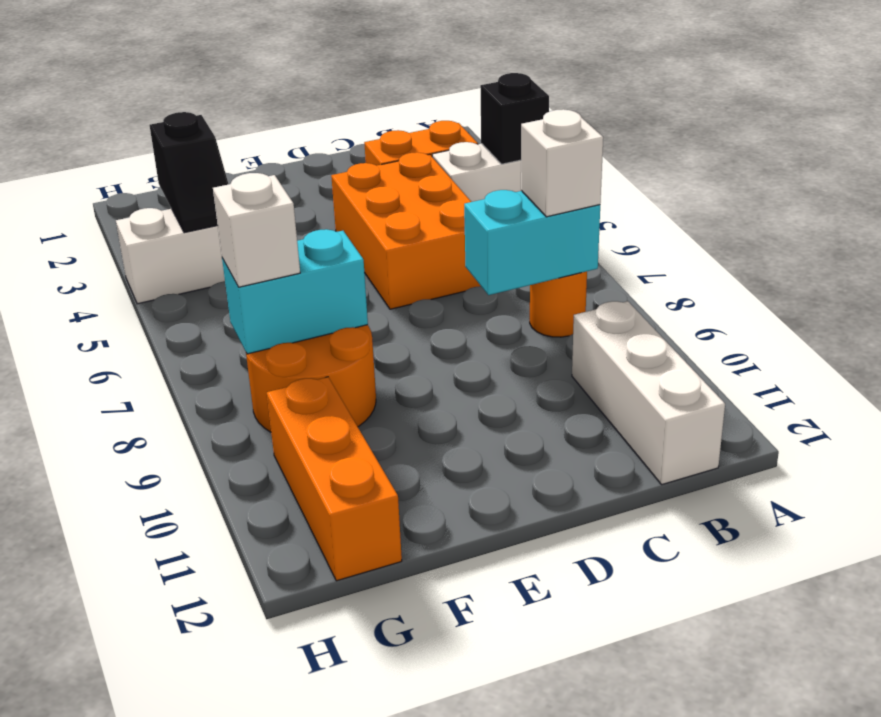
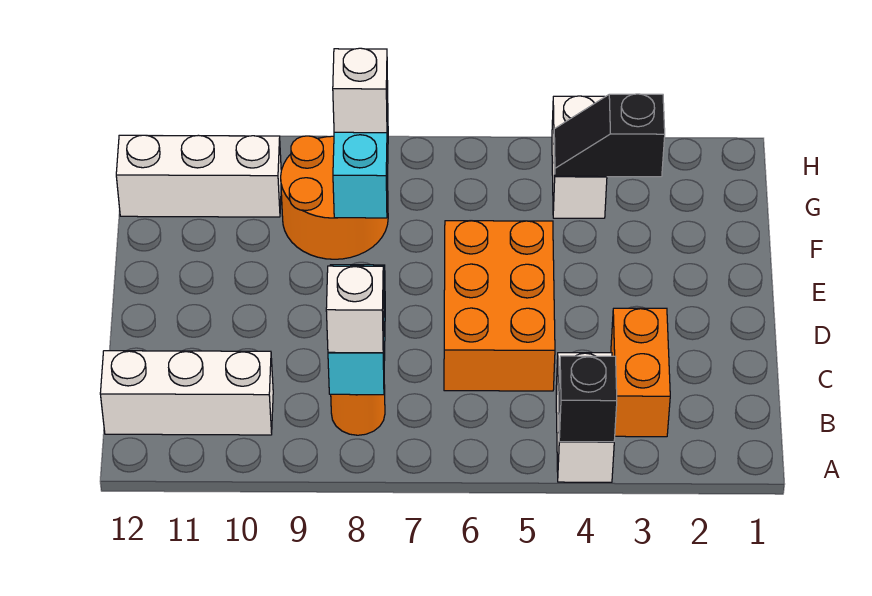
orange 2x3 brick [331,152,481,309] -> orange 2x3 brick turned to [444,221,555,391]
orange 1x3 brick [267,377,402,581] -> white 1x3 brick [116,135,281,217]

